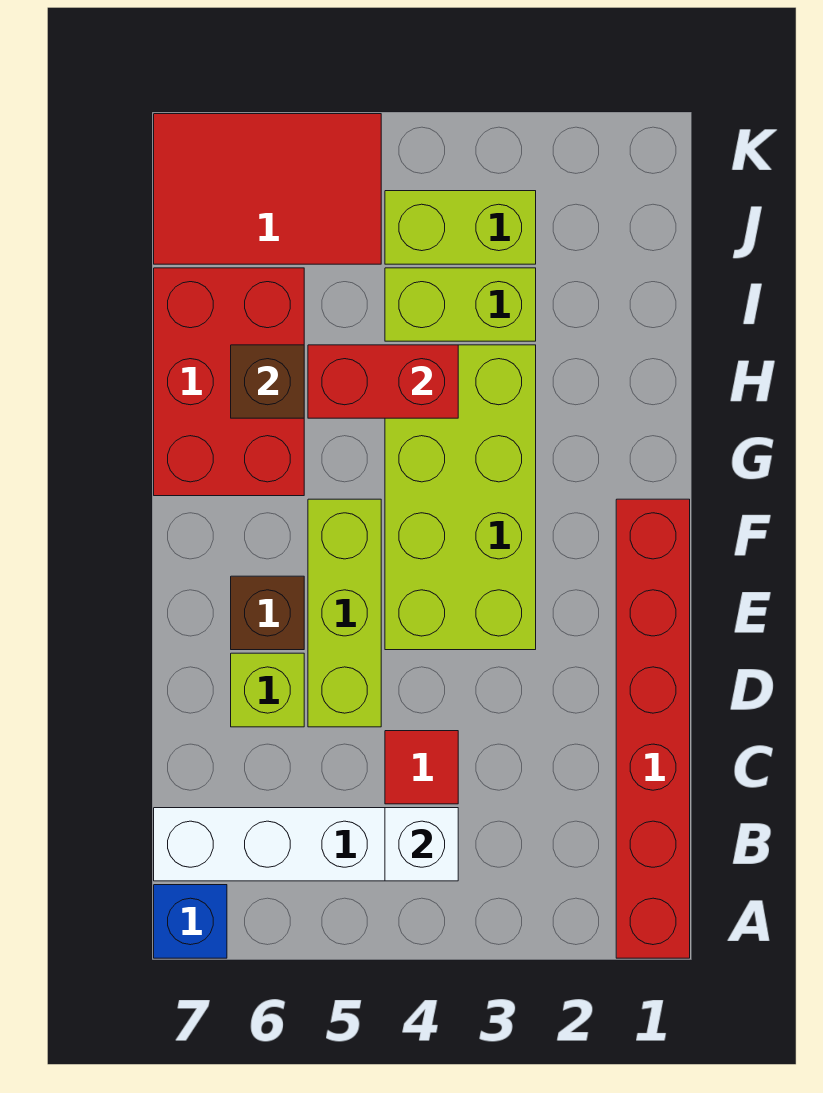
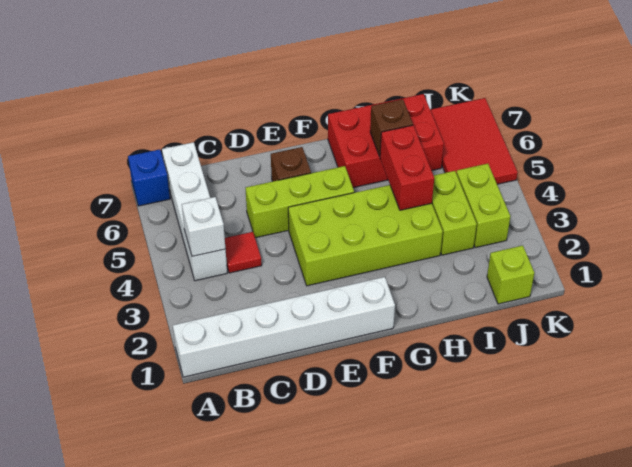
red 1x6 brick [616,499,690,958] -> white 1x6 brick [173,277,395,377]
lime 1x1 brick [231,653,304,727] -> lime 1x1 brick moved to [487,246,534,304]

